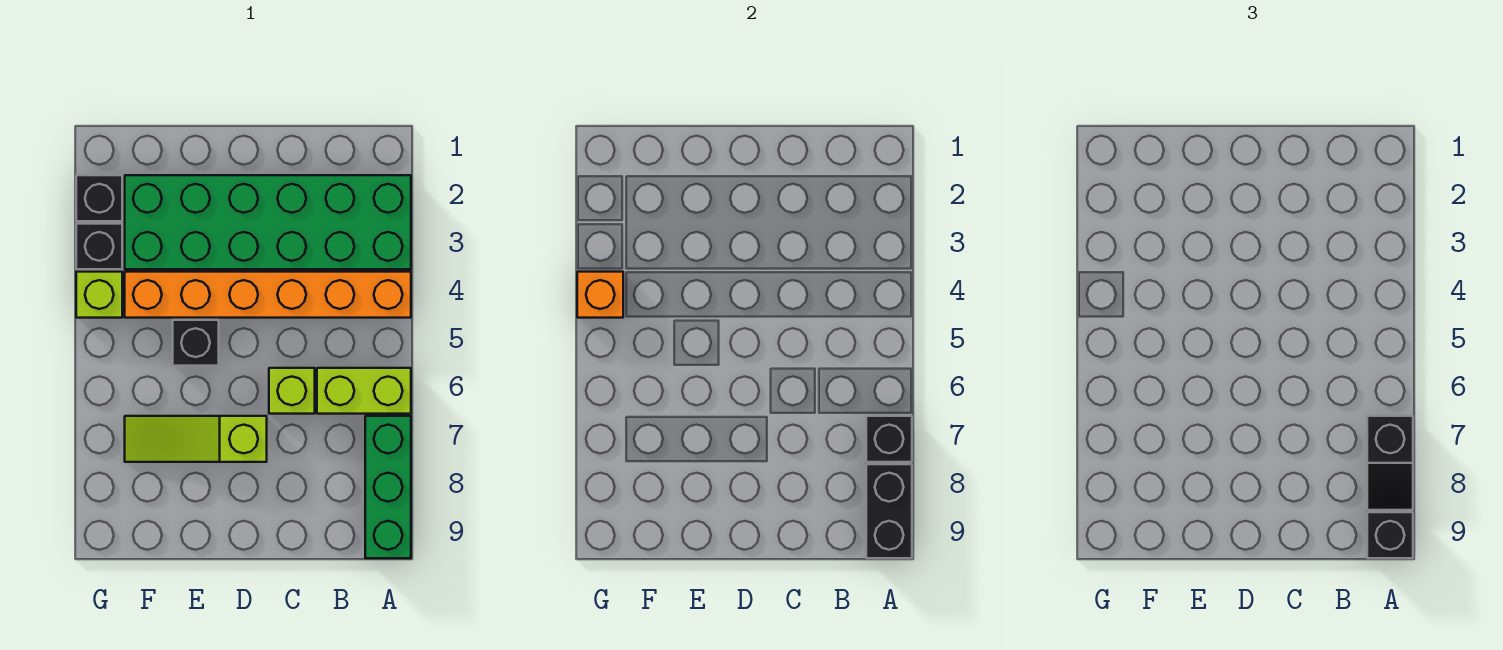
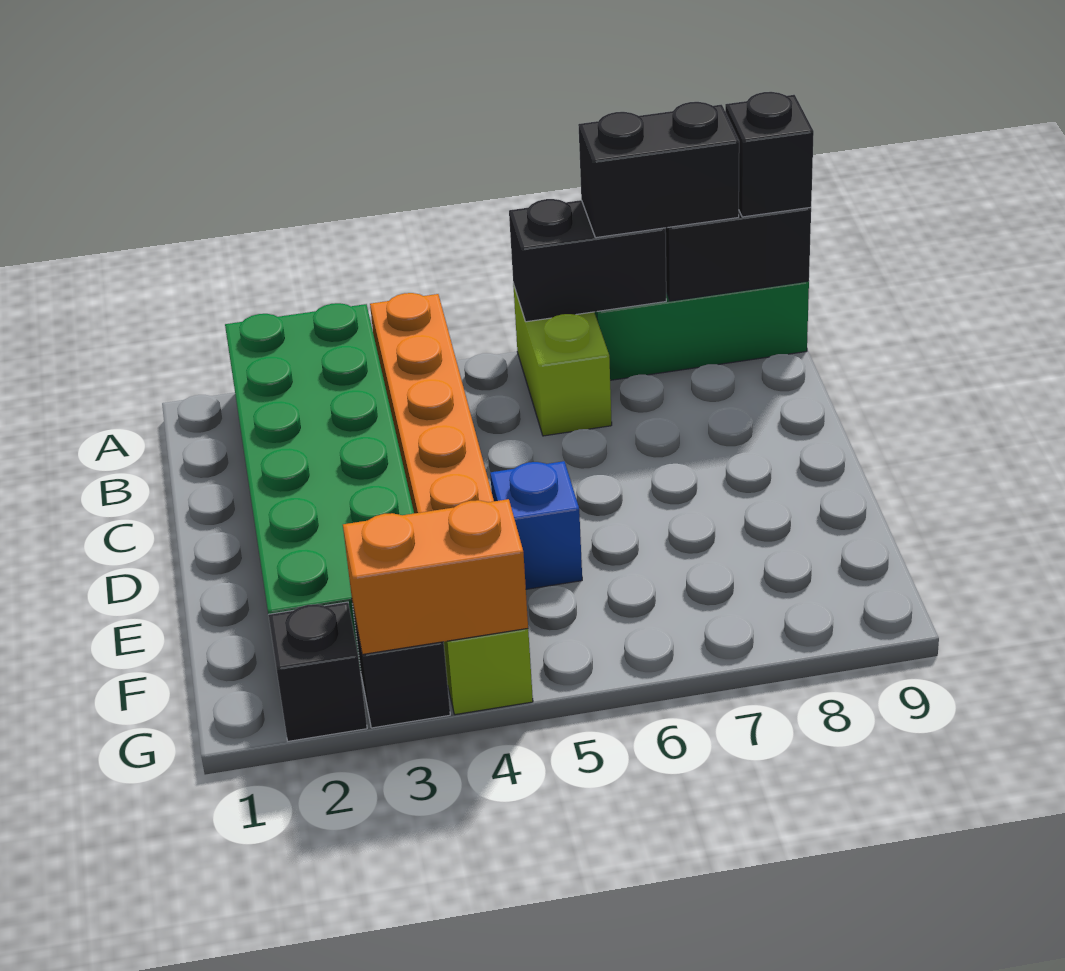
black 1x1 brick [866,416,912,462] -> black 1x2 brick [509,199,666,322]
black 1x2 slope [1367,416,1413,510] -> black 1x2 brick [578,102,739,238]
lime 1x1 brick [269,368,315,414] -> none
lime 1x3 slope [125,416,267,462] -> none
black 1x1 brick [173,320,219,366] -> blue 1x1 brick [490,461,582,589]
orange 1x1 brick [577,272,623,318] -> orange 1x2 brick [343,499,528,655]

